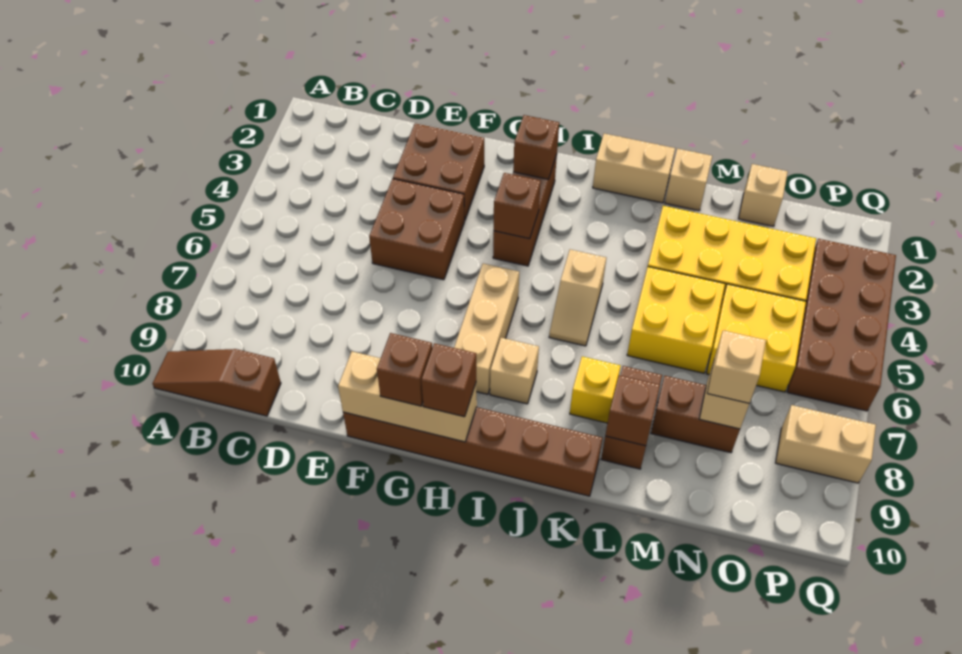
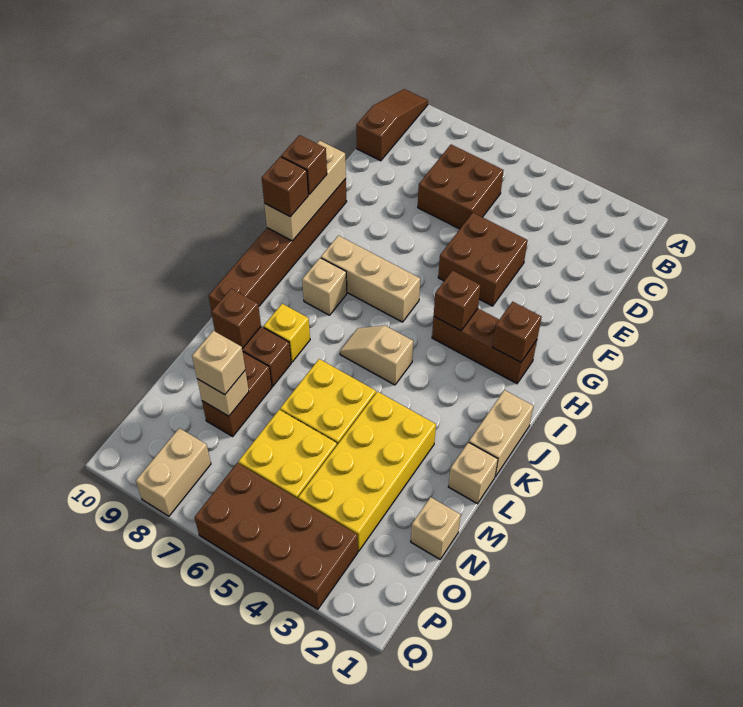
brown 2x2 brick [393,123,484,220] -> brown 2x2 brick moved to [418,145,504,229]

